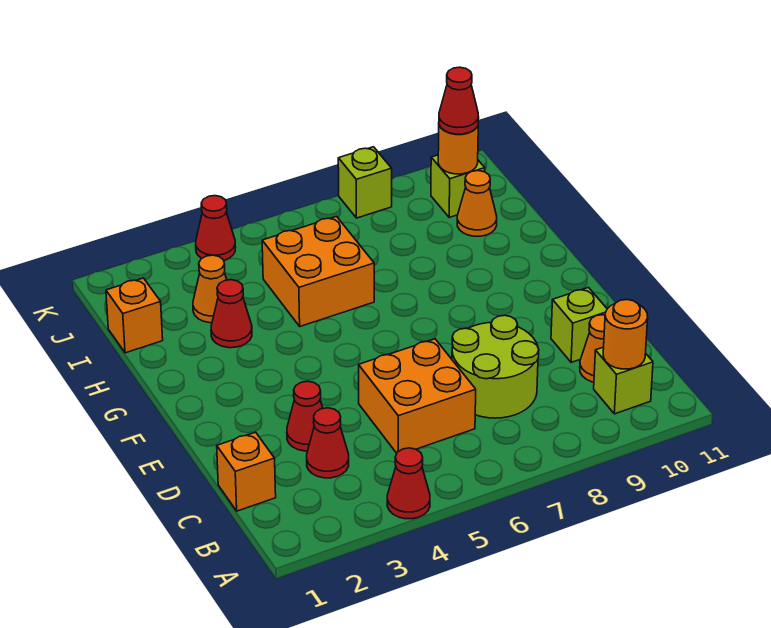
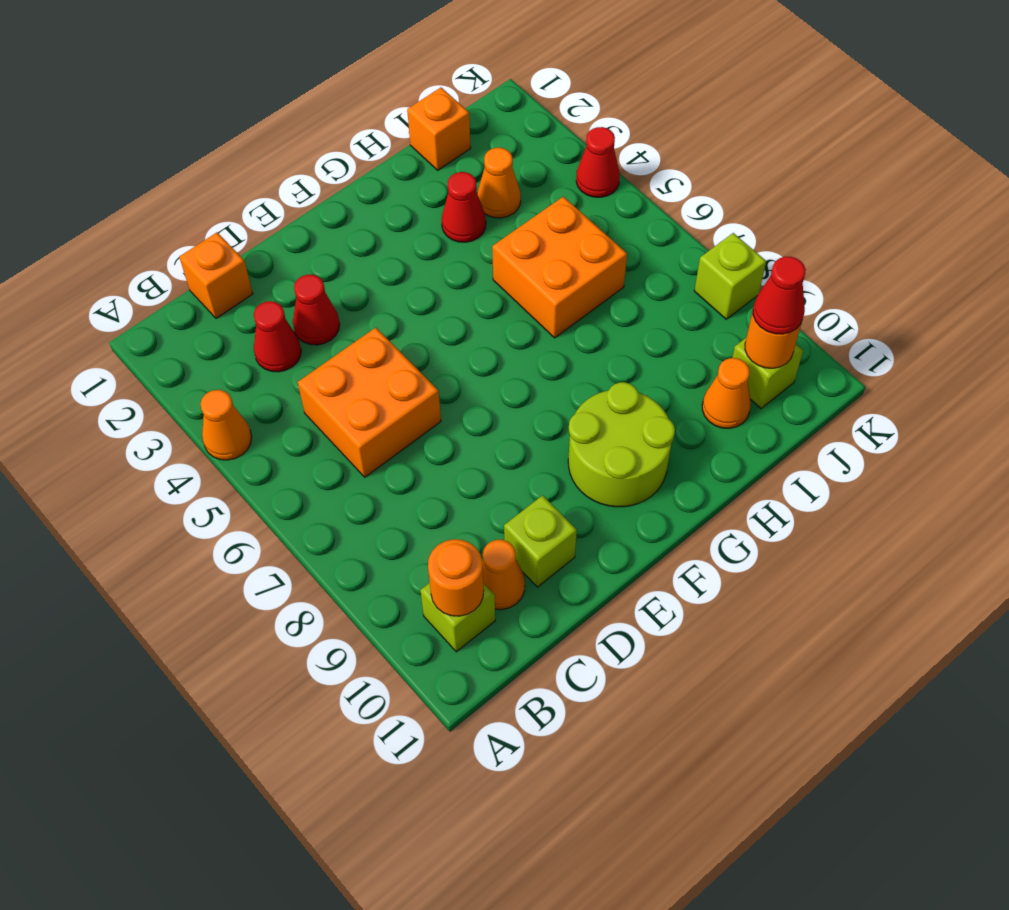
red 1x1 cone [387,448,430,519] -> orange 1x1 cone [201,390,252,460]
lime 2x2 round brick [452,315,539,418] -> lime 2x2 round brick moved to [568,382,675,507]

